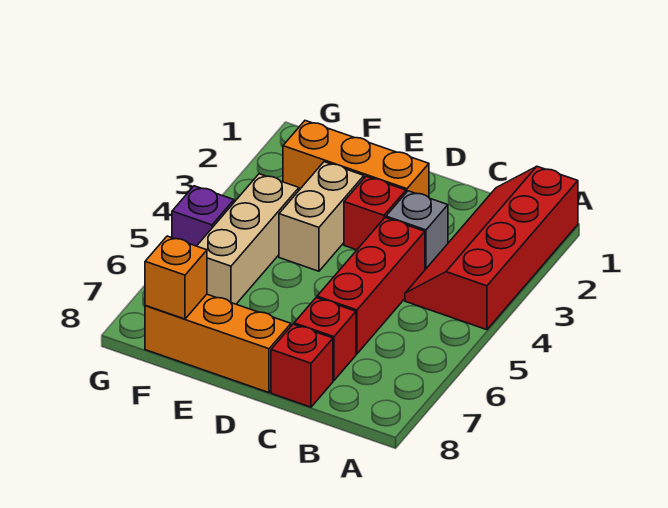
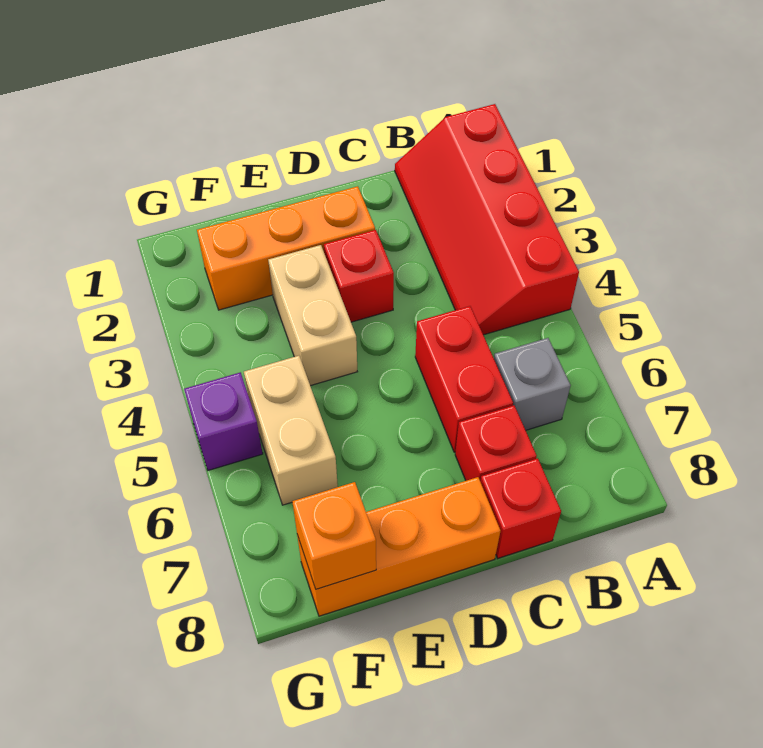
grey 1x1 brick [386,191,448,270] -> grey 1x1 brick moved to [494,338,571,430]
red 1x3 brick [317,218,425,354] -> red 1x2 brick [415,306,513,452]
tan 1x3 brick [197,174,299,304] -> tan 1x2 brick [244,356,338,505]

